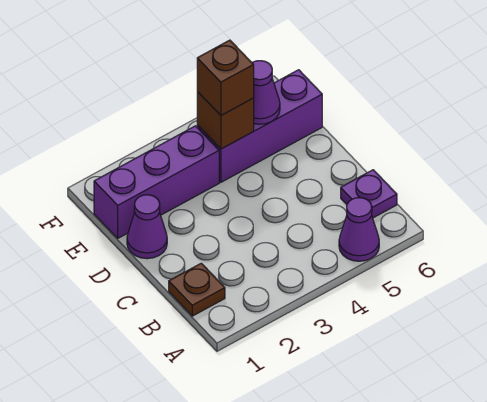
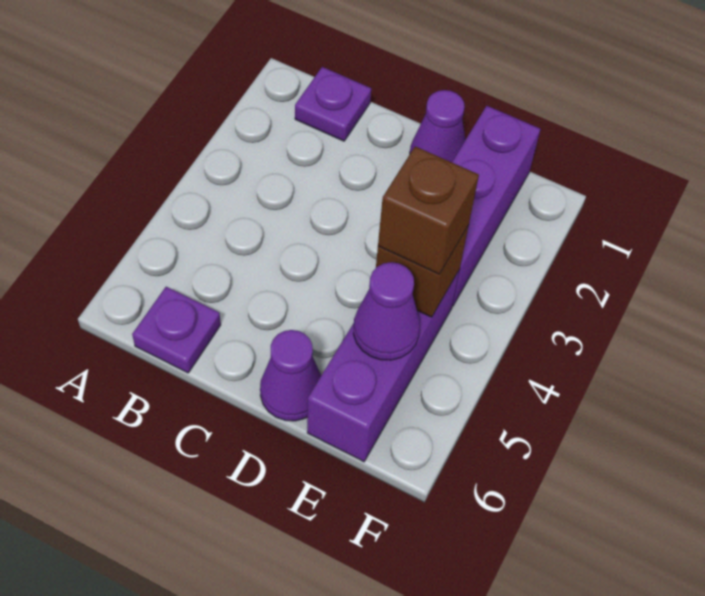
purple 1x1 cone [339,198,379,261] -> purple 1x1 cone moved to [260,330,321,421]
brown 1x1 plate [169,263,225,316] -> purple 1x1 plate [295,67,371,141]

